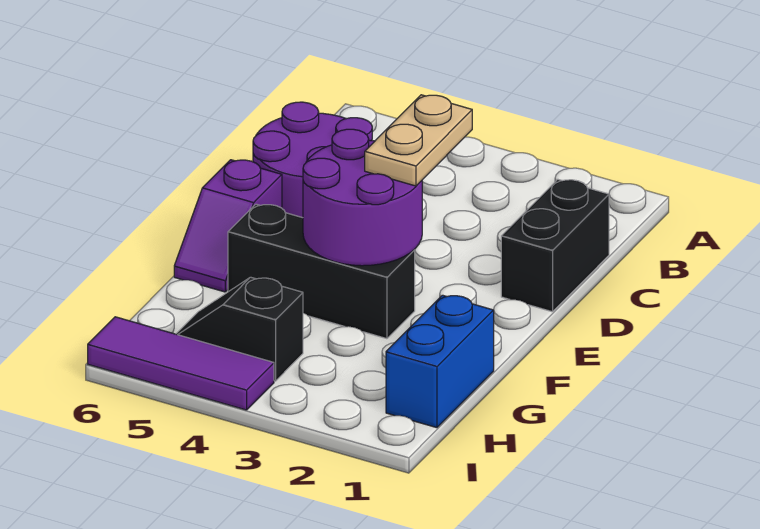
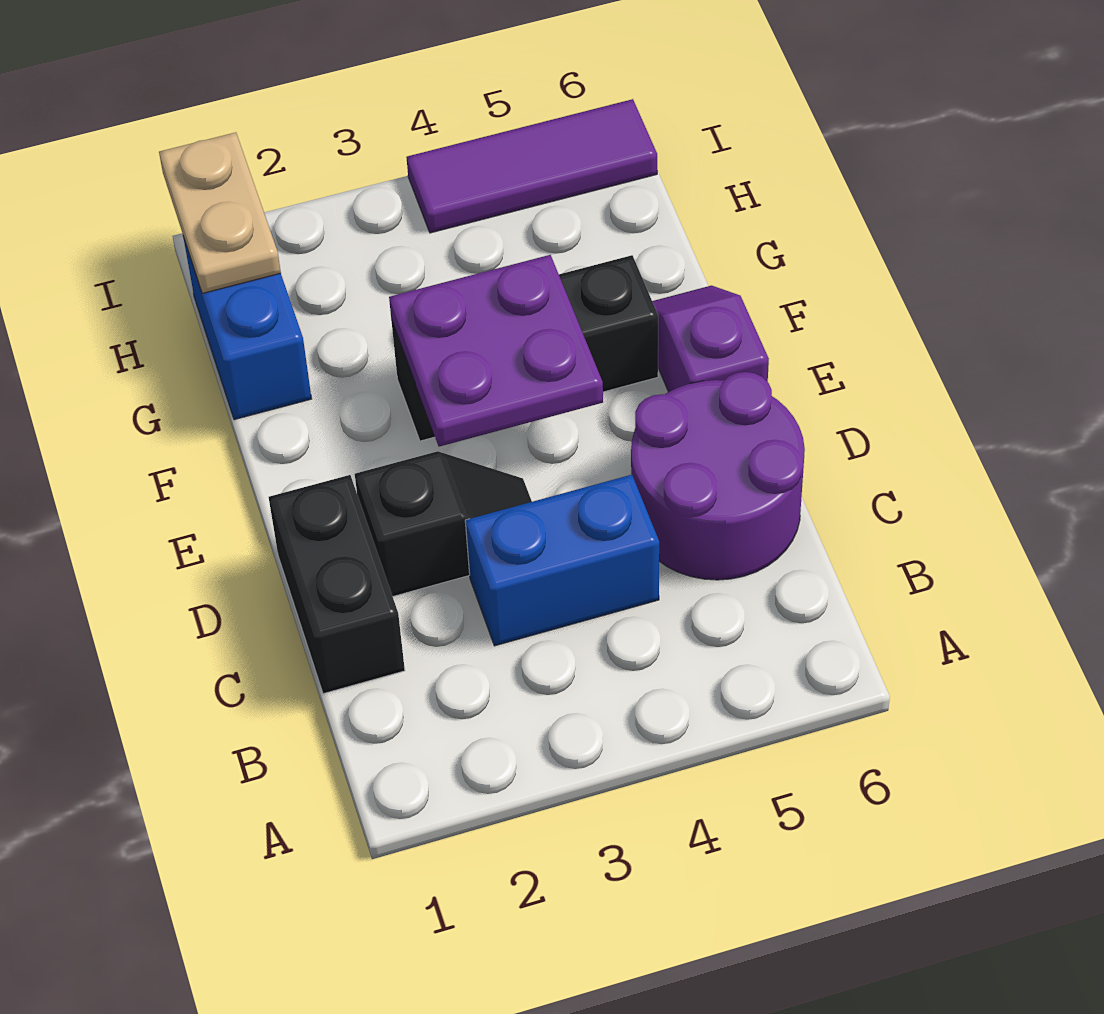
none -> blue 1x2 brick [465,475,659,646]
tan 1x2 plate [365,95,472,186] -> tan 1x2 plate moved to [159,132,281,293]
purple 2x2 round brick [303,129,422,266] -> purple 2x2 plate [389,255,603,447]
black 1x2 slope [176,277,303,381] -> black 1x2 slope moved to [355,451,532,596]

